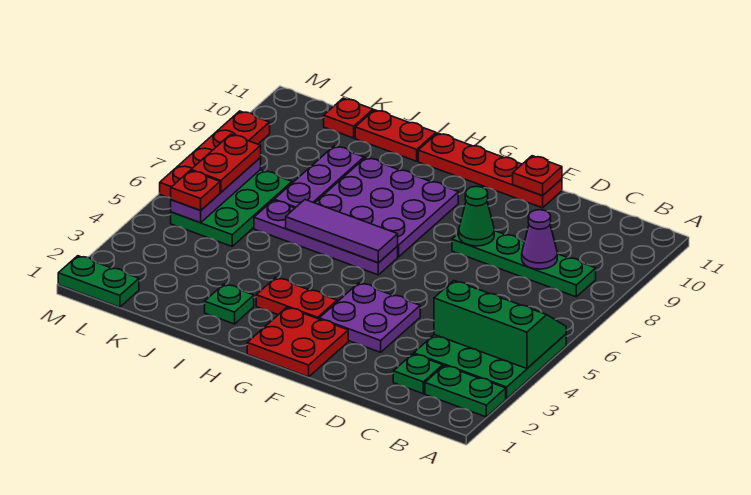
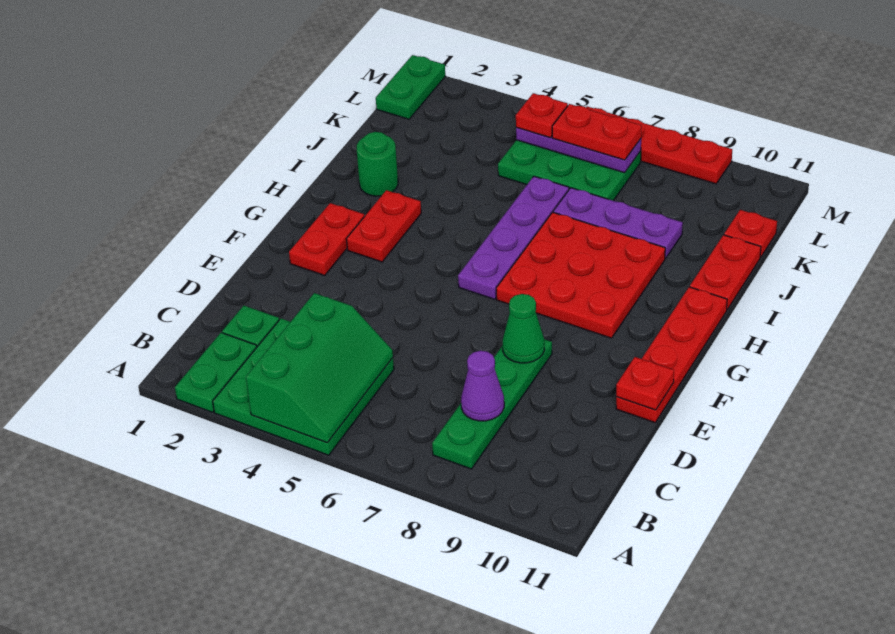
purple 2x2 plate [319,283,420,352] -> none
red 2x2 plate [247,307,348,377] -> red 1x2 plate [289,203,365,275]
purple 1x3 tile [286,200,398,263] -> none
purple 3x3 plate [315,158,458,257] -> red 3x3 plate [496,212,665,338]
green 1x1 plate [205,284,254,324] -> green 1x1 round brick [357,132,398,196]

